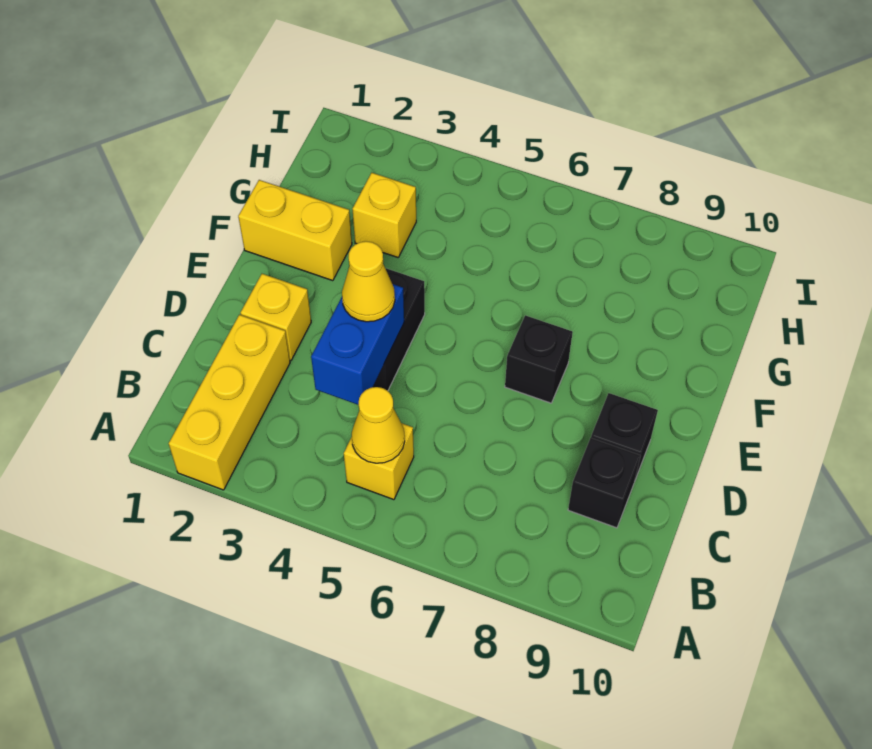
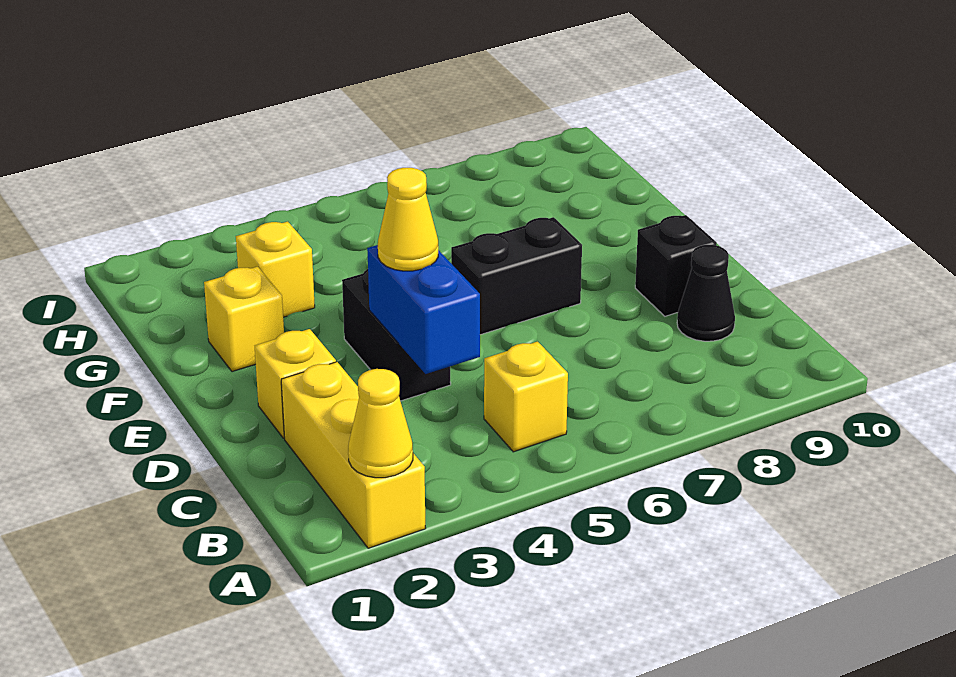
yellow 1x1 cone [352,387,405,463] -> yellow 1x1 cone moved to [348,369,413,478]
black 1x1 brick [568,438,641,528] -> black 1x1 cone [677,245,735,341]
black 1x1 brick [505,315,573,403] -> black 1x2 brick [451,217,582,335]
yellow 1x2 brick [238,180,352,281] -> yellow 1x1 brick [204,267,284,372]

